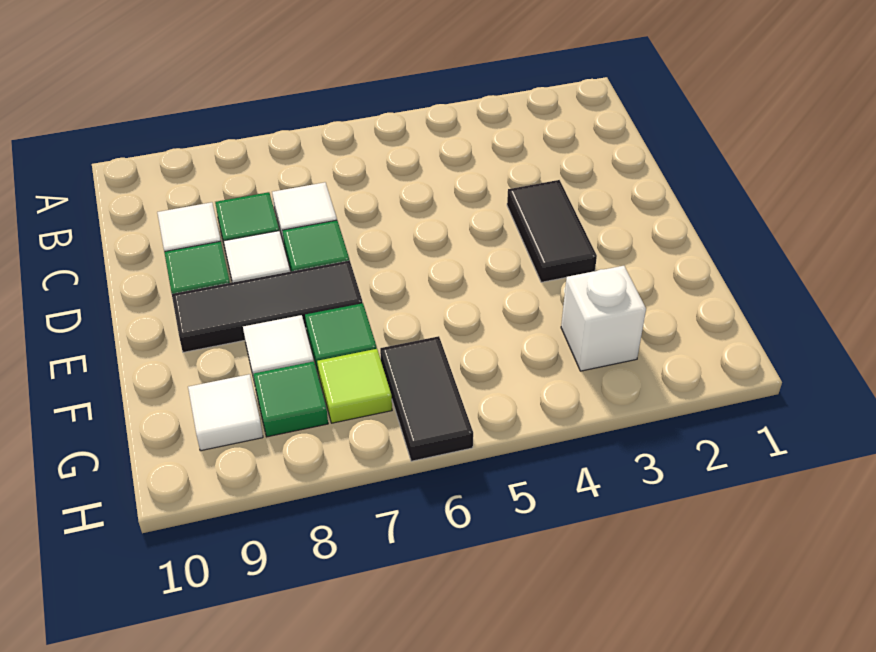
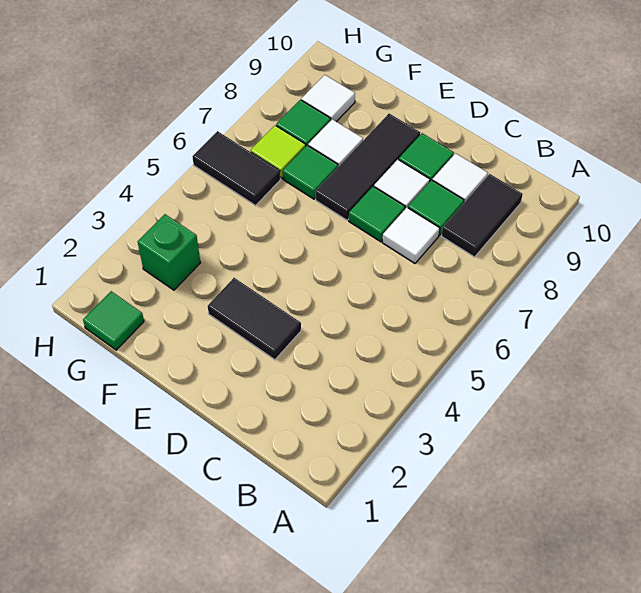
none -> black 1x2 tile [442,174,523,257]
none -> green 1x1 tile [83,291,144,350]
white 1x1 brick [561,266,646,371] -> green 1x1 brick [138,214,200,290]

